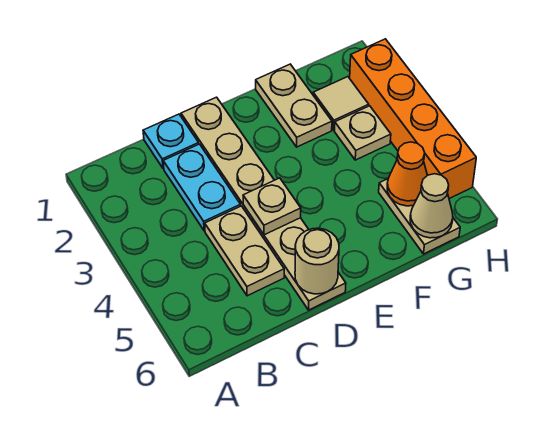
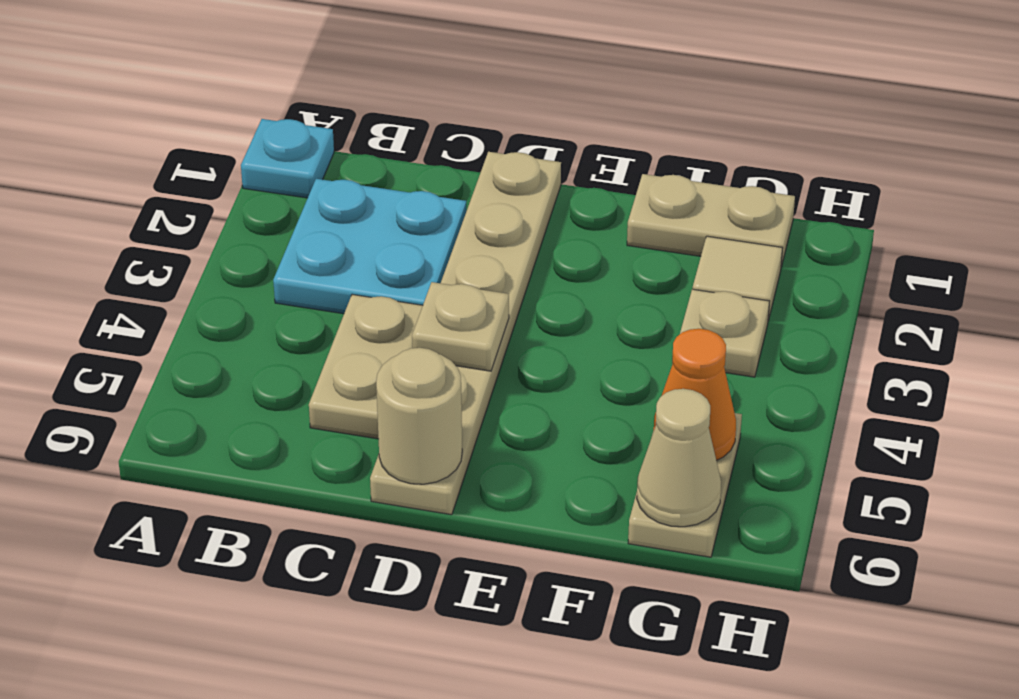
cyan 1x1 plate [143,114,199,169] -> cyan 1x1 plate moved to [241,119,334,198]
cyan 1x2 plate [163,144,241,231] -> cyan 2x2 plate [273,179,467,314]
tan 1x2 plate [256,64,332,147] -> tan 1x2 plate turned to [627,174,795,267]
orange 1x4 brick [350,39,476,199] -> none

